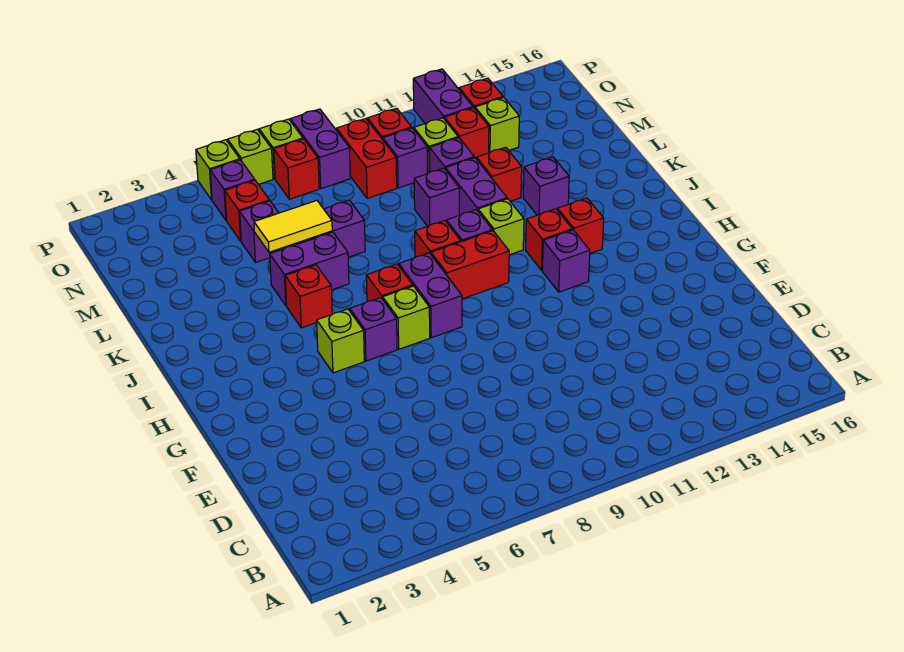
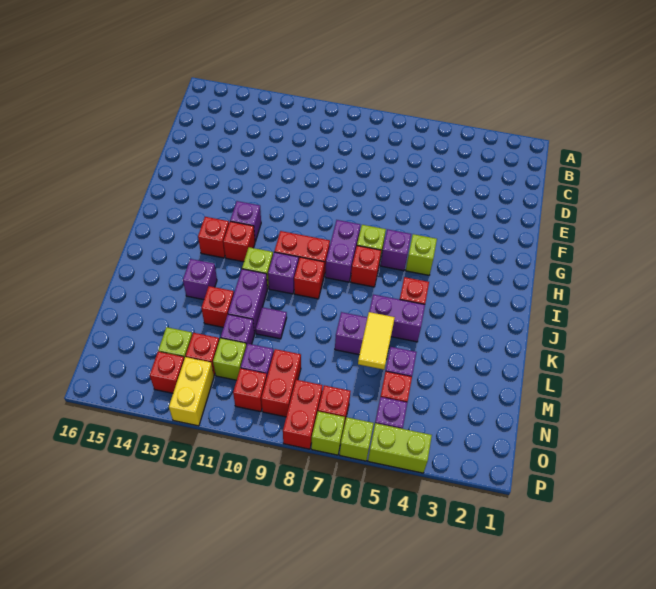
yellow 1x2 tile [254,201,332,252] -> yellow 1x2 tile turned to [358,312,395,370]
purple 1x1 brick [414,168,459,226] -> purple 1x1 tile [256,307,287,339]
purple 1x2 brick [290,109,350,189] -> red 1x2 brick [283,380,322,449]
purple 1x2 brick [413,69,473,124] -> yellow 1x2 brick [169,357,214,426]
lime 1x1 brick [196,140,240,200] -> lime 1x2 brick [368,423,432,473]

